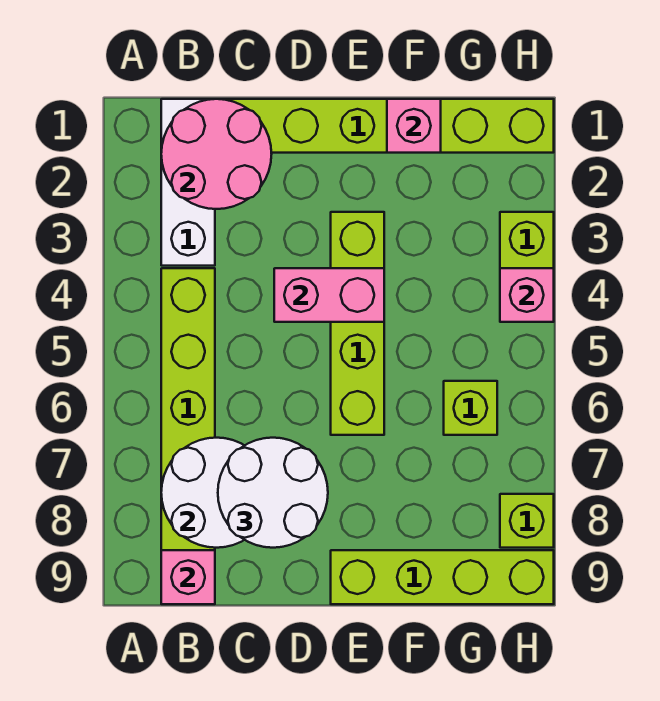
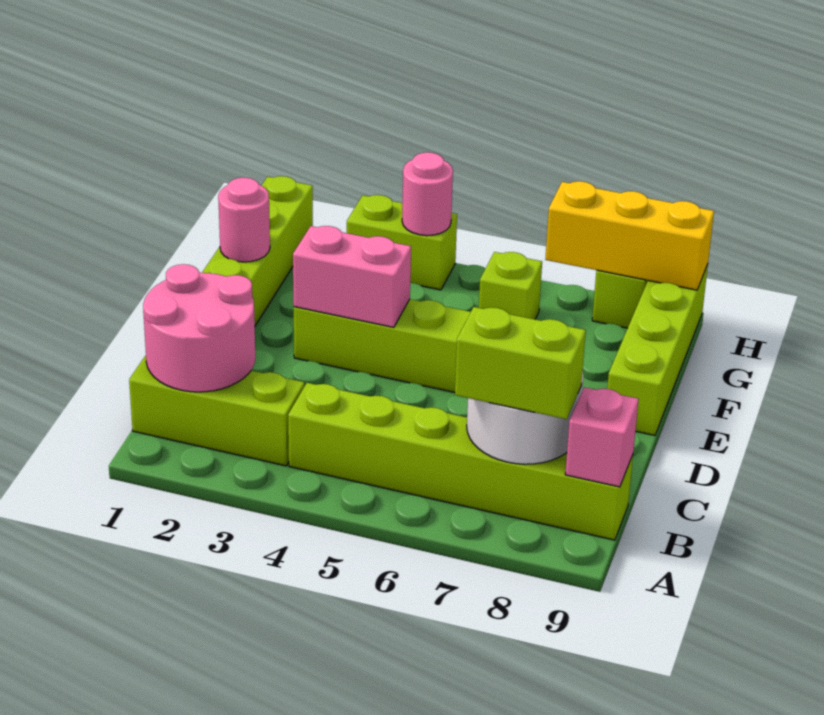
white 1x3 brick [161,99,215,266] -> lime 1x3 brick [129,355,304,466]
none -> lime 1x2 brick [455,307,586,419]
white 2x2 round brick [218,438,328,548] -> none
pink 1x2 brick [274,268,384,322] -> pink 1x2 brick turned to [293,226,411,327]
pink 1x1 brick [387,99,441,153] -> pink 1x1 round brick [218,178,270,262]
pink 1x1 brick [500,268,554,322] -> pink 1x1 round brick [402,152,453,236]
none -> yellow 1x3 brick [545,181,714,290]

